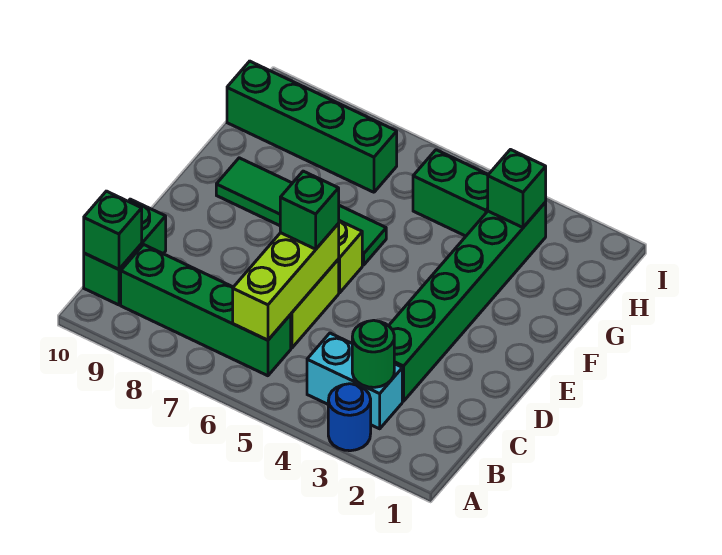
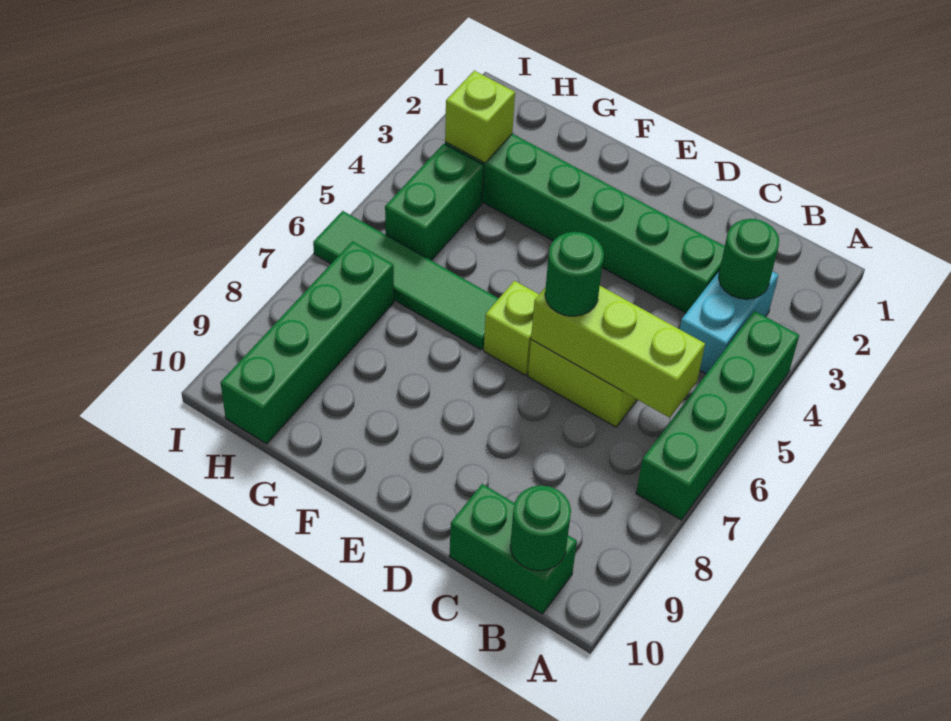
blue 1x1 round brick [328,384,371,451] -> none
green 1x4 brick [121,245,291,376] -> green 1x4 brick moved to [636,311,799,520]
green 1x1 brick [84,191,142,269] -> green 1x1 round brick [510,485,571,571]
green 1x1 brick [280,171,339,249] -> green 1x1 round brick [545,232,604,316]
green 1x4 tile [216,158,386,265] -> green 1x4 tile turned to [313,211,499,350]
green 1x1 brick [488,150,546,227] -> lime 1x1 brick [445,71,515,163]

